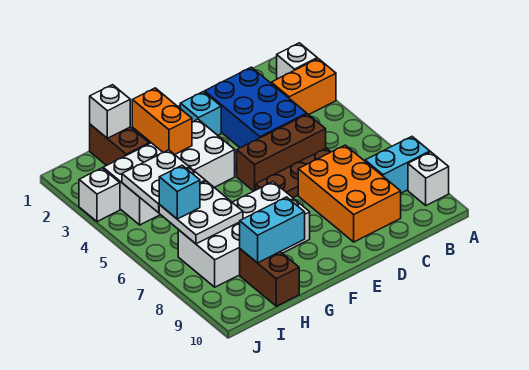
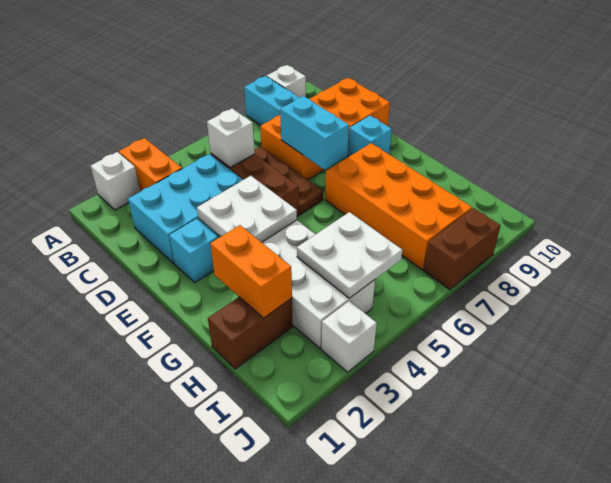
blue 2x3 brick [205,67,307,148] -> cyan 2x3 brick [128,154,243,263]
orange 2x3 brick [298,145,401,242] -> orange 2x4 brick [260,78,390,180]
white 2x4 brick [178,182,310,287] -> orange 2x4 brick [325,143,472,270]
orange 1x2 brick [132,88,192,155] -> orange 1x2 brick turned to [210,225,292,318]
cyan 1x2 brick [240,197,305,263] -> cyan 1x2 brick moved to [280,96,349,170]
white 1x1 brick [90,85,130,138] -> white 1x1 brick moved to [207,109,255,167]
white 2x2 plate [159,181,243,244] -> white 2x2 plate moved to [197,176,297,242]
brown 1x2 brick [240,249,299,306] -> brown 1x2 brick moved to [424,208,501,290]
cyan 1x1 brick [159,165,200,219] -> cyan 1x1 brick moved to [348,116,392,157]

